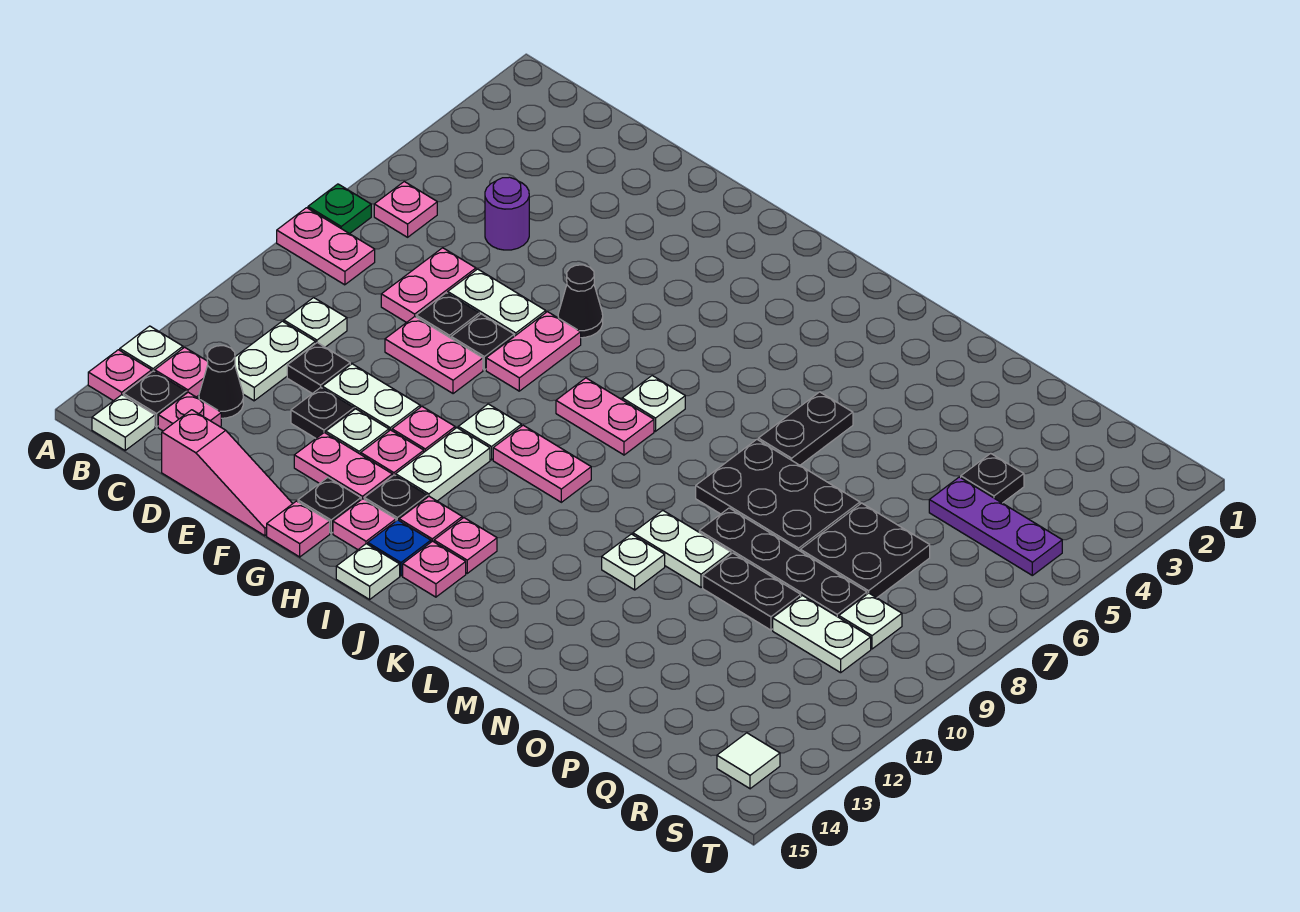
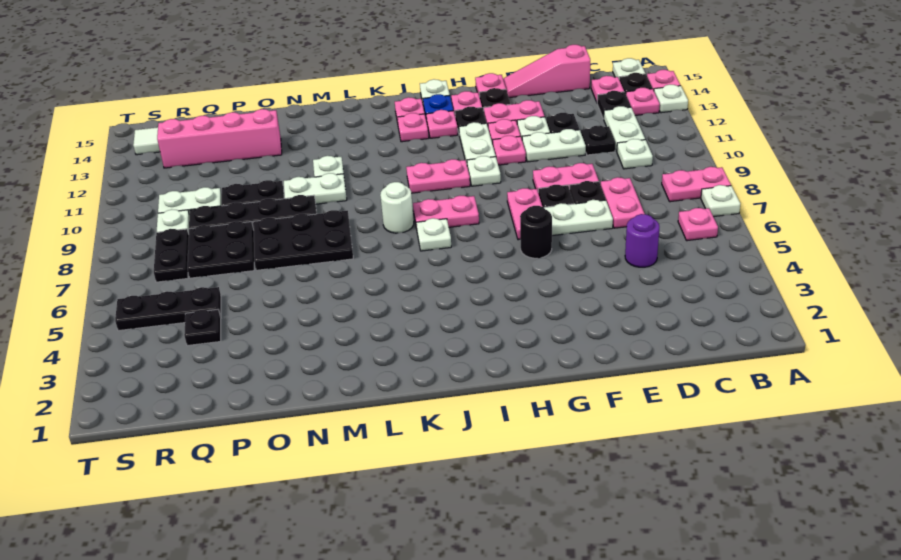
green 1x1 plate [308,184,371,234] -> white 1x1 plate [701,185,740,217]
black 1x1 cone [199,346,243,418] -> black 1x1 plate [597,91,631,119]
black 1x1 cone [558,265,603,338] -> black 1x1 round brick [520,206,552,258]
none -> white 1x1 round brick [380,182,414,233]
black 1x2 plate [758,392,853,465] -> black 1x2 plate moved to [154,229,189,282]
none -> pink 1x4 brick [157,109,282,168]
purple 1x3 plate [929,477,1062,575] -> black 1x3 plate [115,287,221,331]

